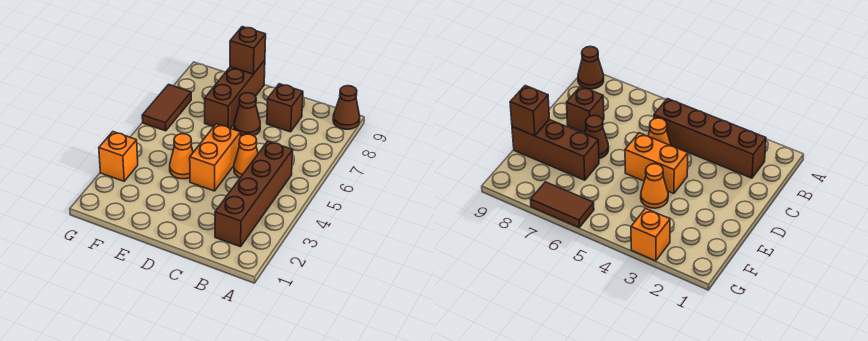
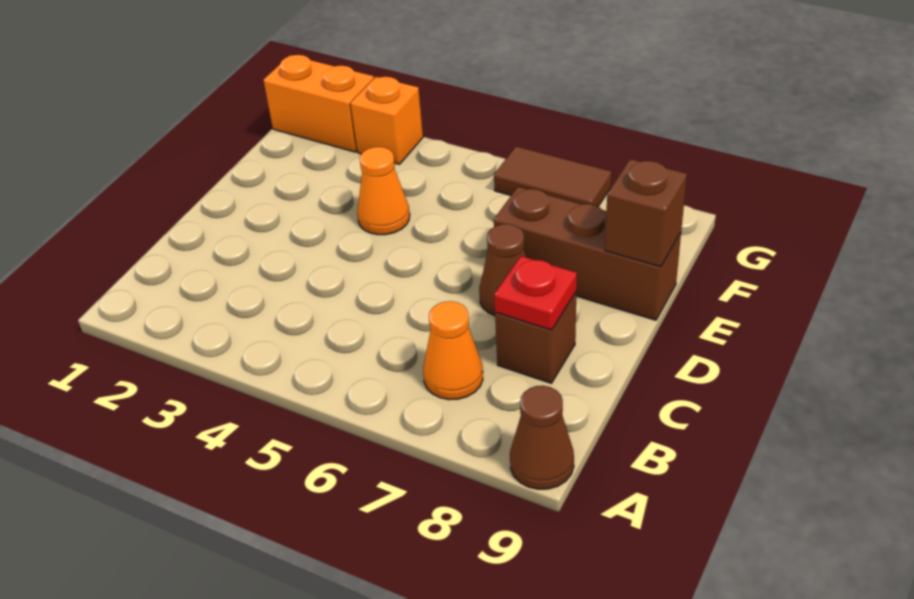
brown 1x4 brick [215,141,293,247] -> none
orange 1x1 cone [234,134,258,178] -> orange 1x1 cone moved to [423,301,483,400]
none -> red 1x1 plate [494,256,577,330]
orange 1x2 brick [190,124,240,191] -> orange 1x2 brick moved to [264,55,374,152]

